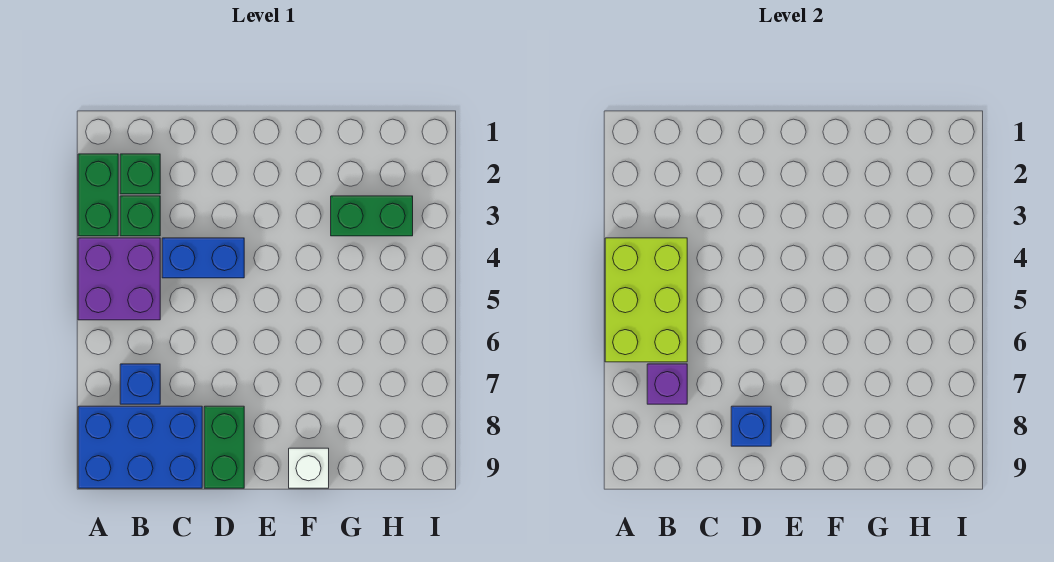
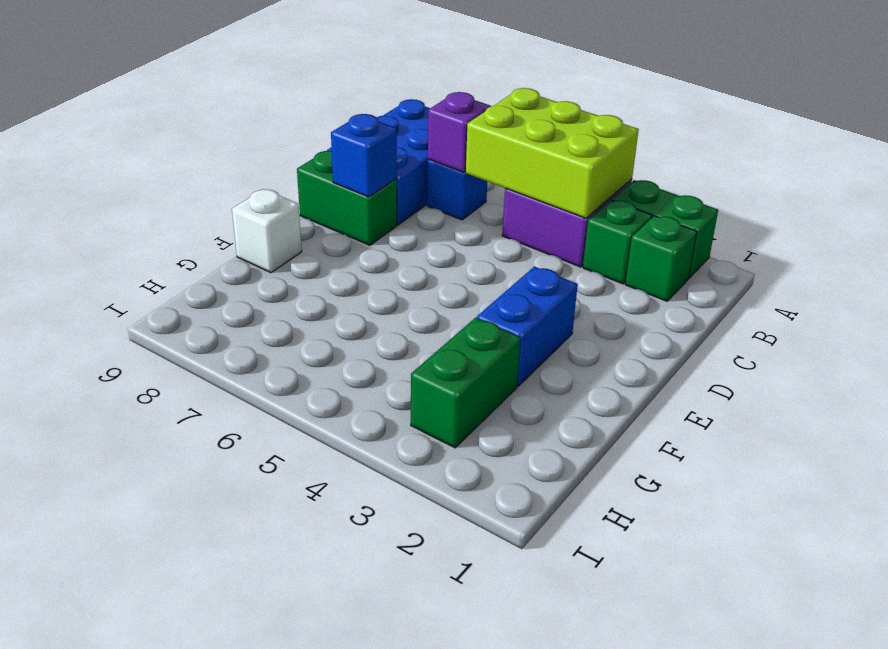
blue 1x2 brick [162,238,244,278] -> blue 1x2 brick moved to [477,266,578,387]

